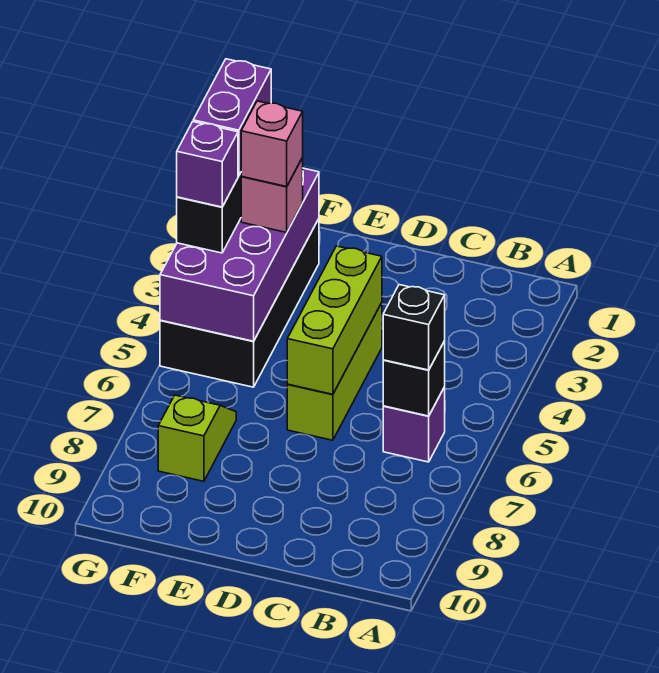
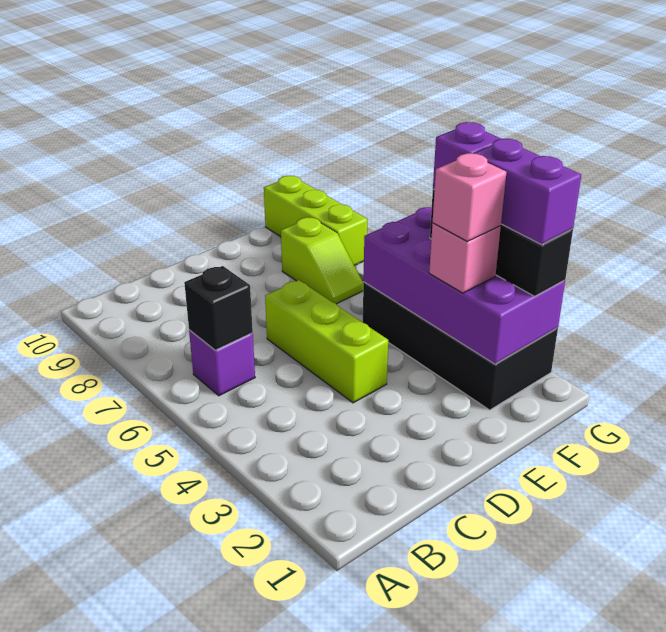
black 1x1 brick [383,285,445,370] -> none
lime 1x3 brick [287,246,382,394] -> lime 1x3 brick moved to [264,176,367,265]

